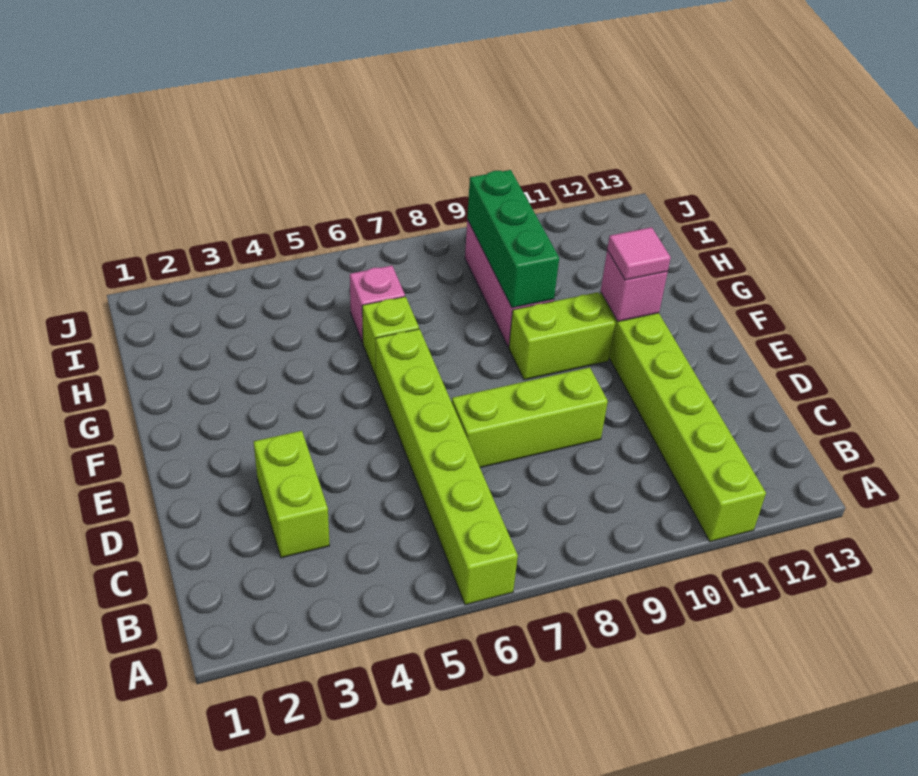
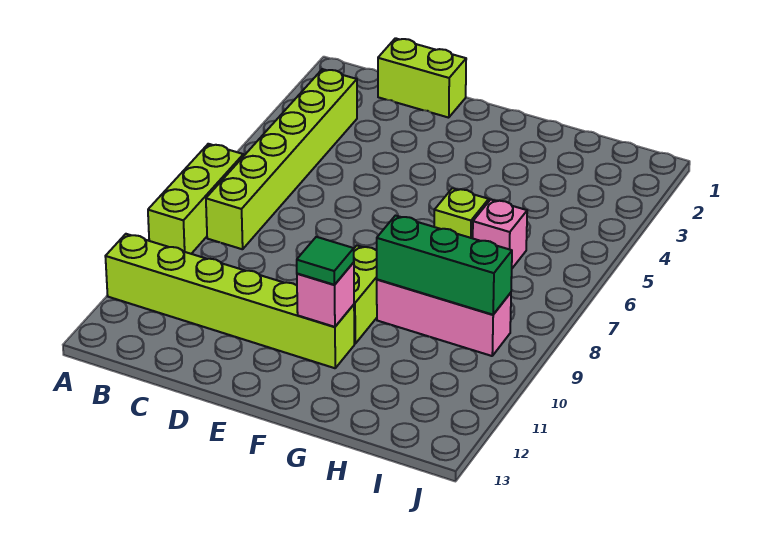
lime 1x6 brick [376,329,518,605] -> lime 1x6 brick turned to [206,69,357,249]
lime 1x2 brick [254,431,330,558] -> lime 1x2 brick moved to [378,38,466,118]
lime 1x3 brick [452,367,608,468] -> lime 1x3 brick moved to [148,144,243,254]
pink 1x1 tile [607,227,671,280] -> green 1x1 tile [297,237,354,285]

